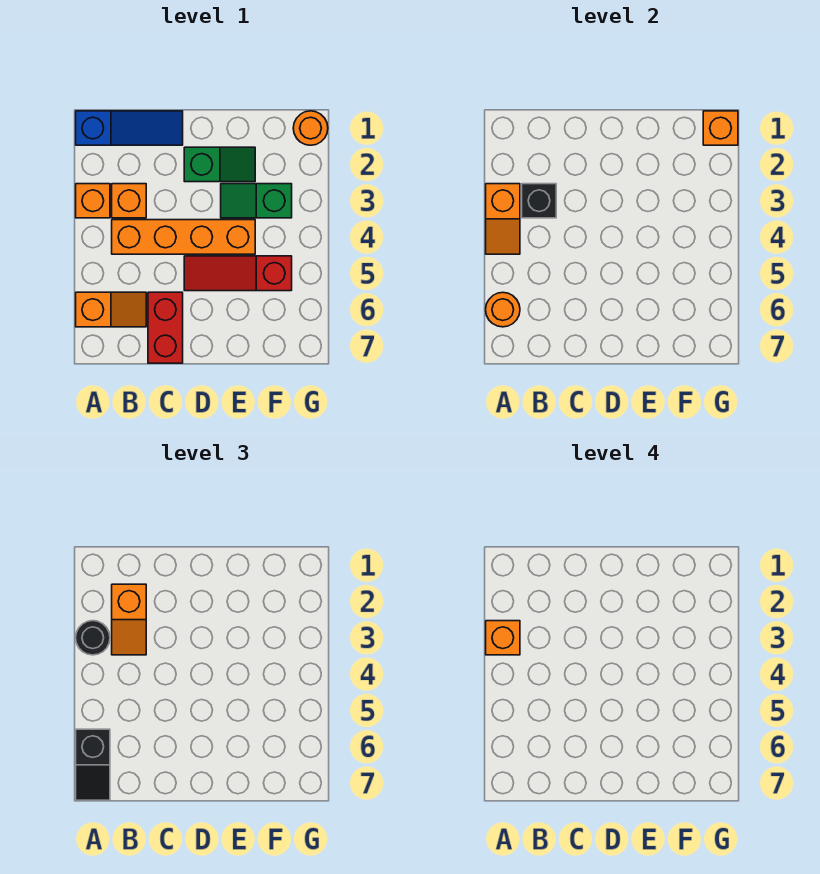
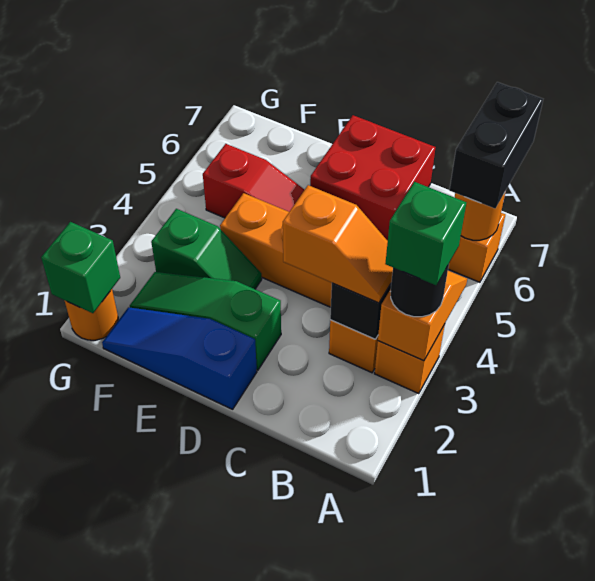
blue 1x3 slope [76,111,183,145] -> blue 1x3 slope moved to [102,307,257,409]
orange 1x1 brick [486,621,520,655] -> green 1x1 brick [385,182,467,285]
black 1x2 slope [76,729,110,800] -> black 1x2 brick [449,82,543,208]
orange 1x2 slope [112,584,146,655] -> orange 1x2 slope turned to [283,185,393,303]
red 1x2 brick [148,292,183,363] -> red 2x2 brick [310,115,436,241]
green 1x2 slope [184,147,255,182] -> green 1x3 slope [130,272,281,370]
orange 1x1 brick [703,111,738,145] -> green 1x1 brick [41,222,120,313]

